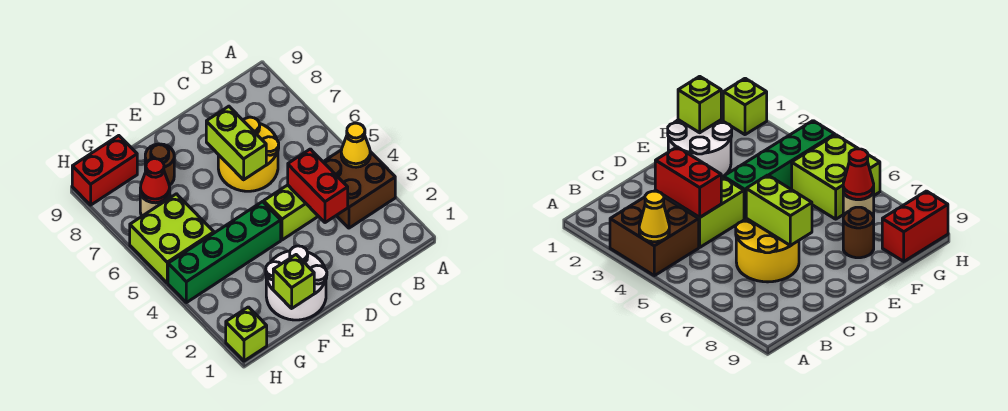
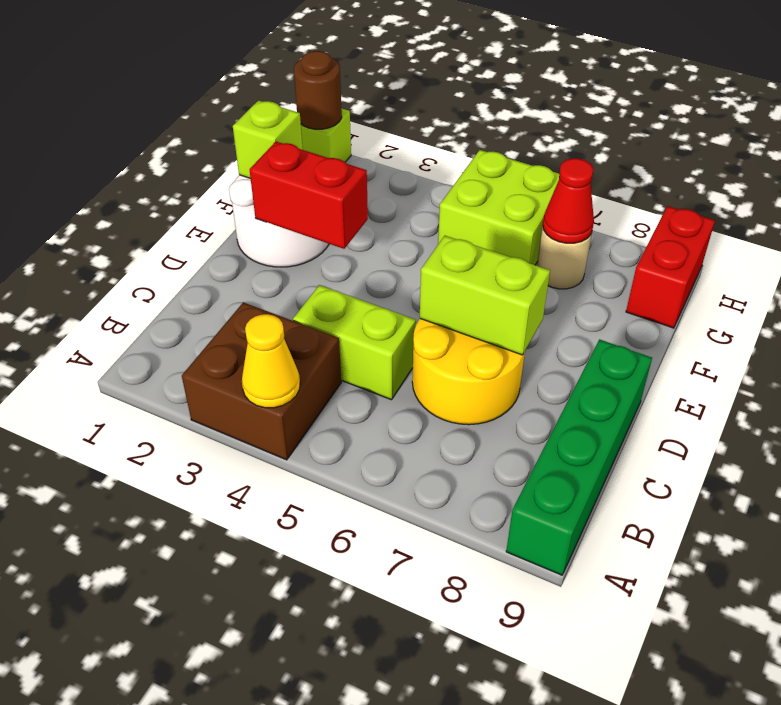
red 1x2 brick [288,149,348,223] -> red 1x2 brick moved to [250,142,368,249]
lime 1x2 brick [264,185,318,240] -> lime 1x2 brick turned to [293,285,416,400]
green 1x4 brick [168,202,281,303] -> green 1x4 brick moved to [506,340,652,575]
brown 1x1 round brick [145,144,174,186] -> brown 1x1 round brick moved to [294,51,342,129]

